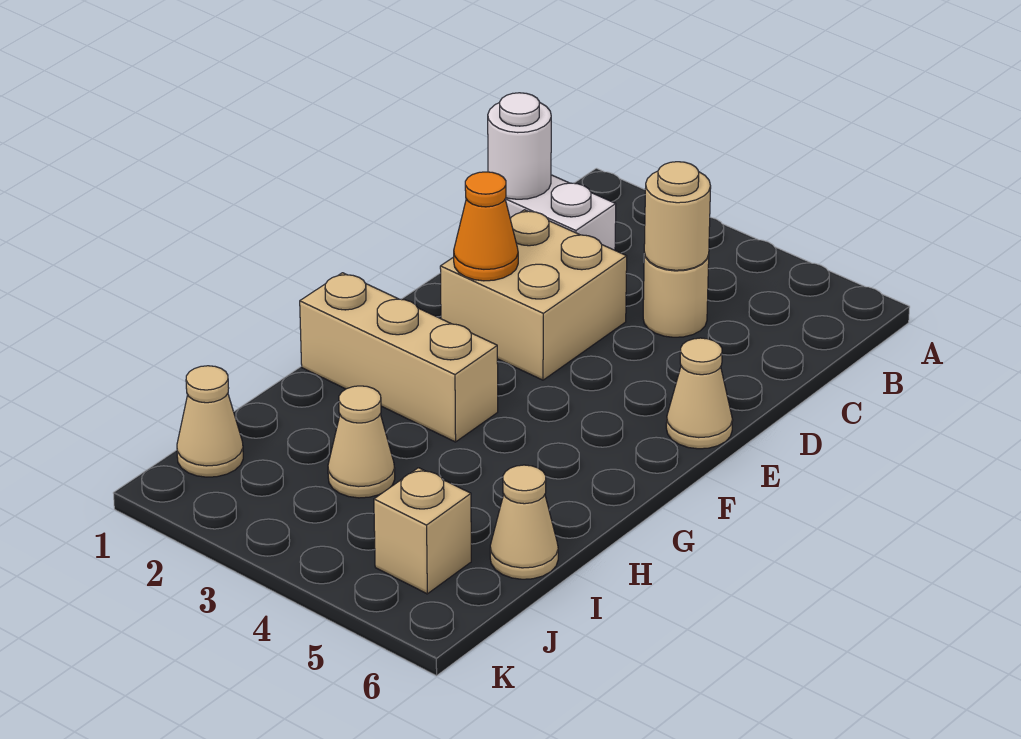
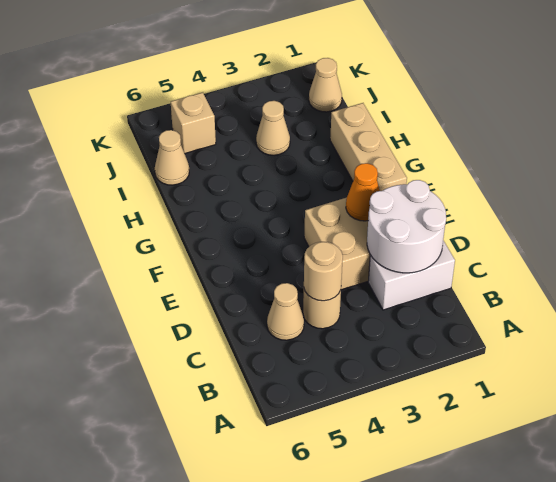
white 1x1 round brick [488,93,551,199] -> white 2x2 round brick [367,180,446,273]
tan 1x1 cone [666,338,733,449] -> tan 1x1 cone moved to [267,283,304,340]
tan 1x3 brick [300,273,498,442] -> tan 1x3 brick turned to [330,103,407,191]

